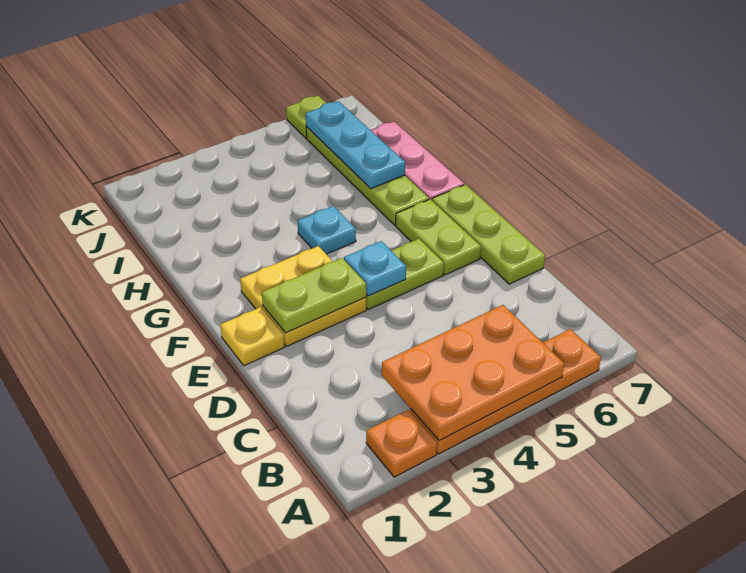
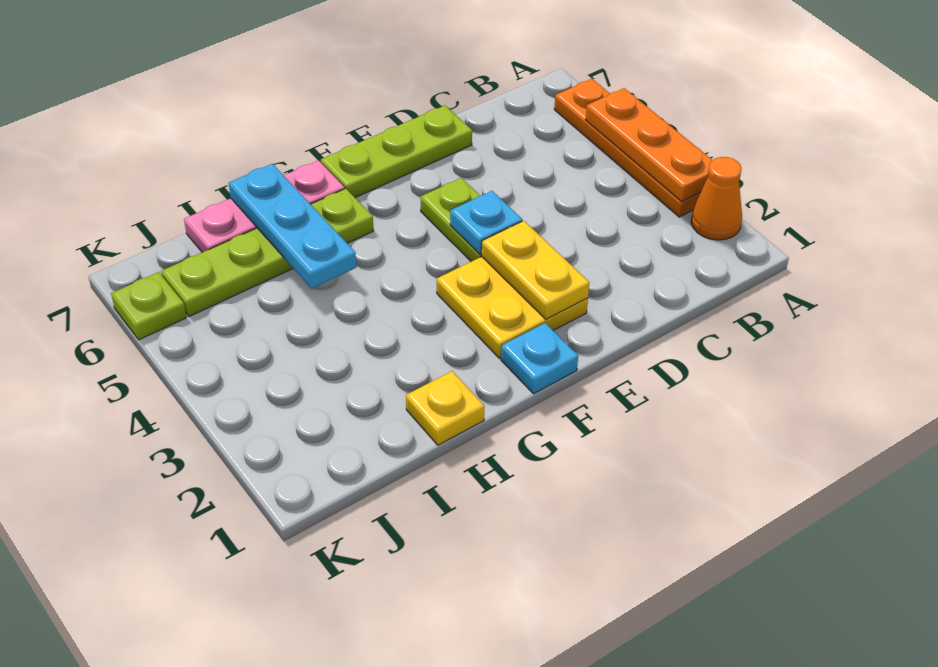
orange 1x1 plate [366,410,437,477] -> orange 1x1 cone [691,157,742,240]
orange 2x3 plate [382,305,564,441] -> orange 1x3 plate [586,88,712,201]
yellow 1x1 plate [220,307,284,366] -> yellow 1x1 plate moved to [406,371,484,445]
lime 1x2 plate [262,258,366,333] -> yellow 1x2 plate [482,221,589,319]
lime 1x2 plate [396,199,481,275] -> none
cyan 1x1 plate [298,206,356,254] -> cyan 1x1 plate moved to [501,323,578,394]
cyan 1x3 plate [306,101,405,189] -> cyan 1x3 plate turned to [229,164,356,288]

